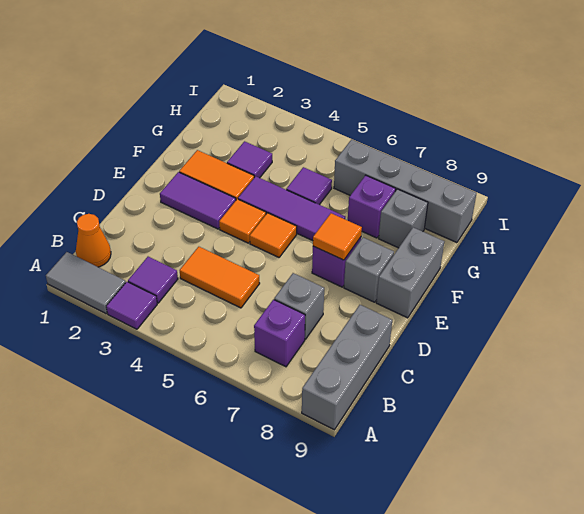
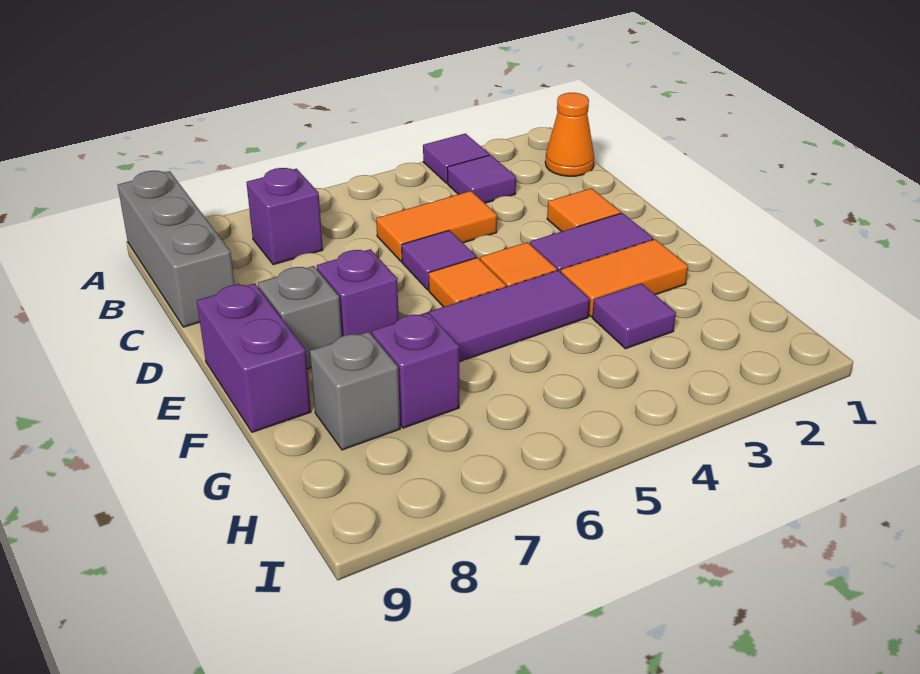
grey 1x2 tile [46,252,126,314] -> none
grey 1x1 brick [274,273,324,339] -> none
orange 1x1 tile [313,213,362,260] -> orange 1x1 tile moved to [547,188,621,232]
grey 1x2 brick [376,227,444,318] -> purple 1x2 brick [197,283,311,432]
purple 1x1 tile [286,167,332,205] -> purple 1x1 tile moved to [402,230,476,290]
grey 1x4 brick [334,139,476,243] -> none

